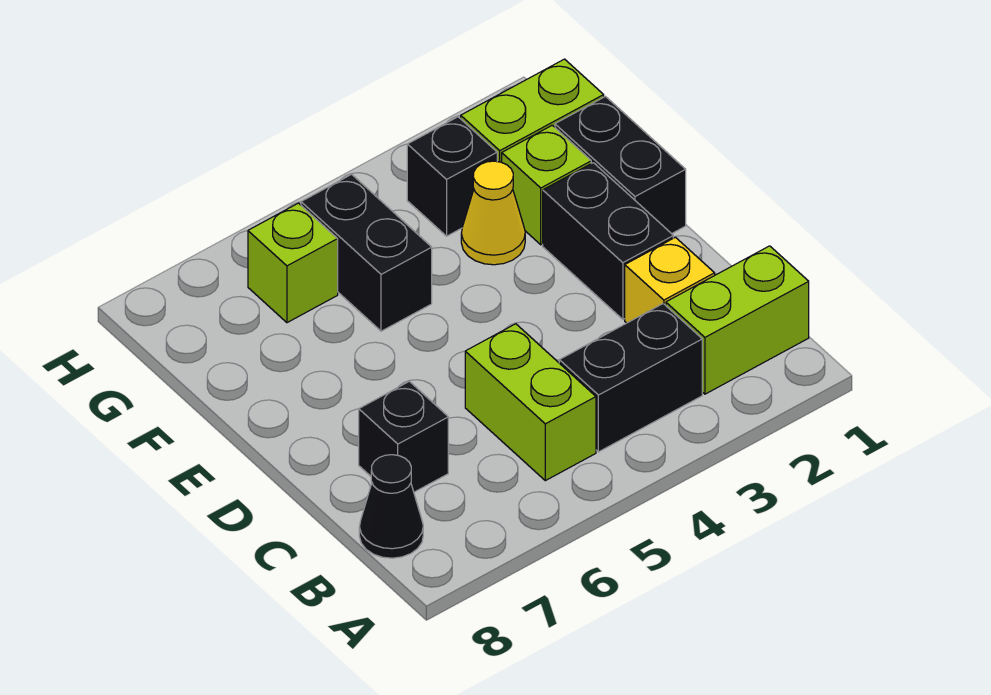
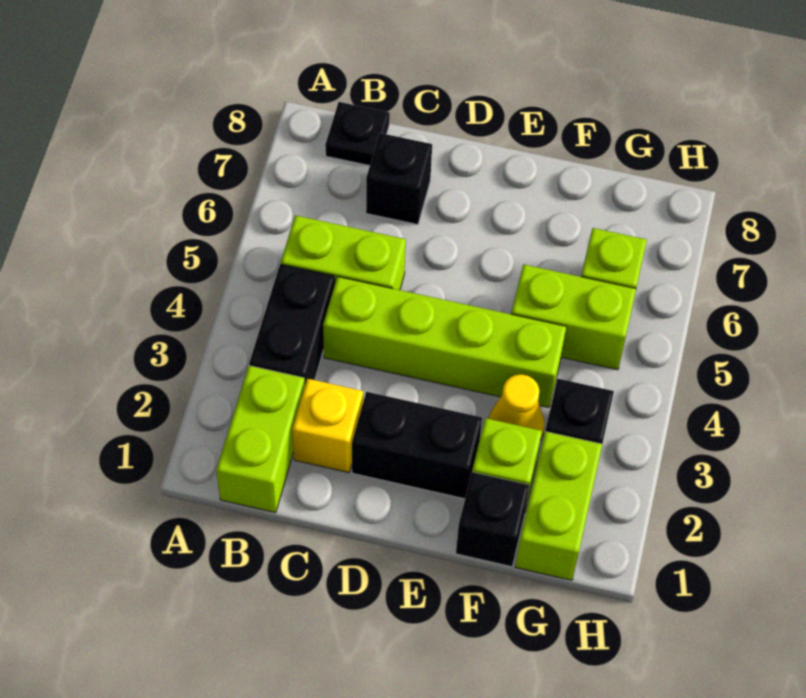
black 1x1 cone [359,455,423,558] -> black 1x1 plate [325,102,390,166]
none -> lime 1x4 brick [323,277,566,408]
black 1x2 brick [555,97,686,234] -> black 1x1 brick [456,472,529,567]
black 1x2 brick [301,174,432,331] -> lime 1x2 brick [511,264,636,370]

